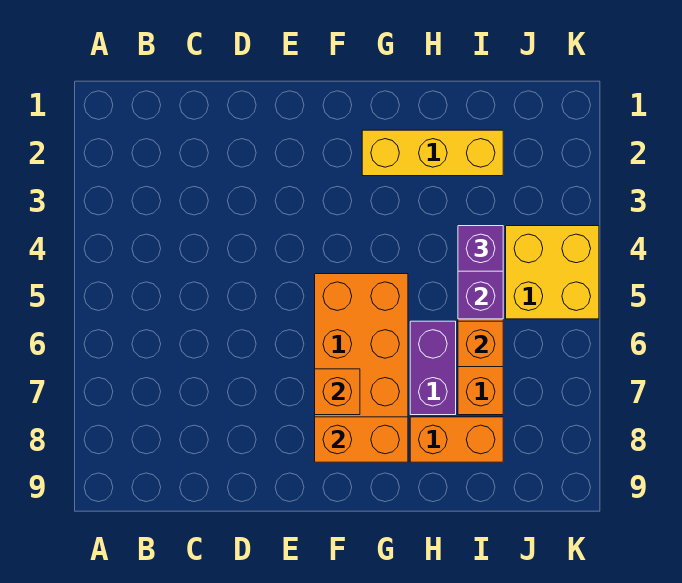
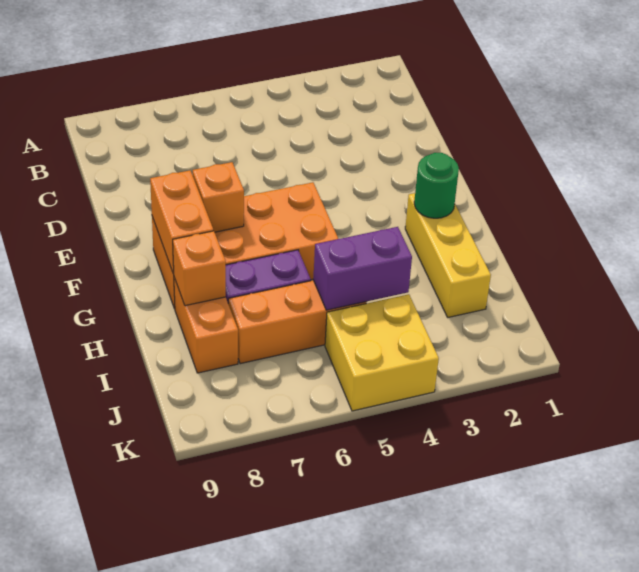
none -> green 1x1 round brick [414,153,459,218]
purple 1x1 brick [458,226,503,271] -> none
orange 1x1 brick [458,321,503,367] -> orange 1x1 brick moved to [173,231,226,306]

